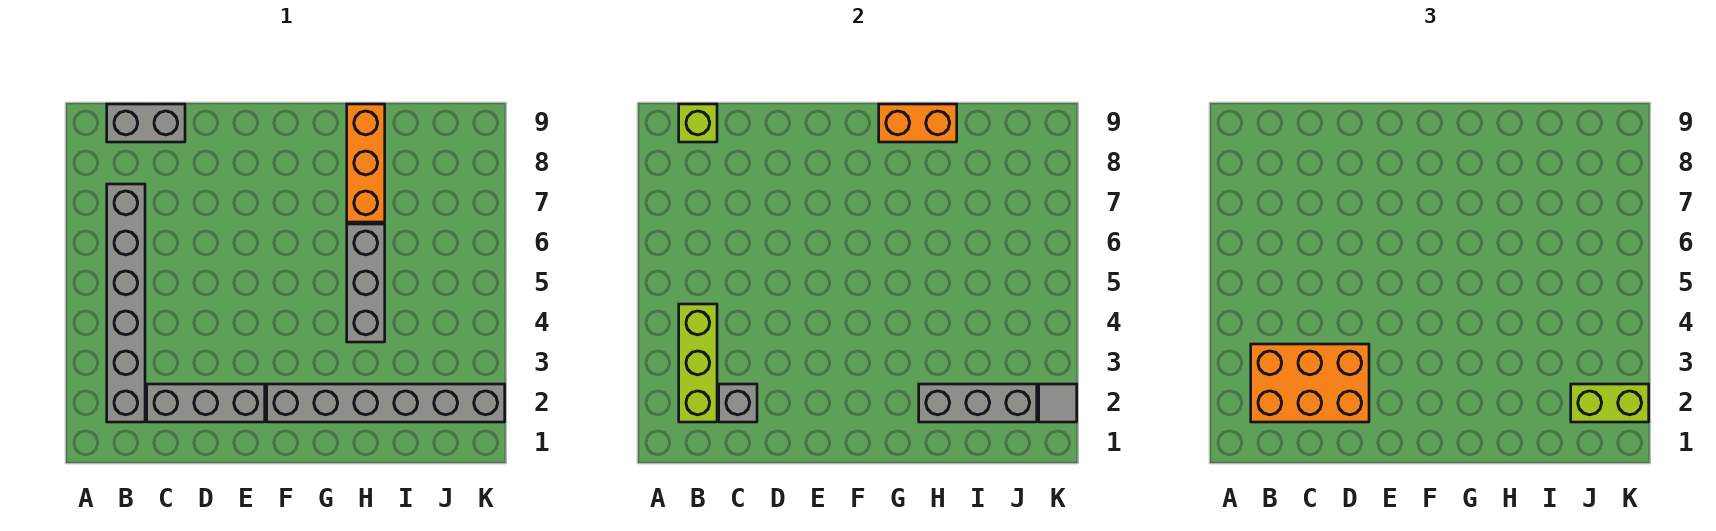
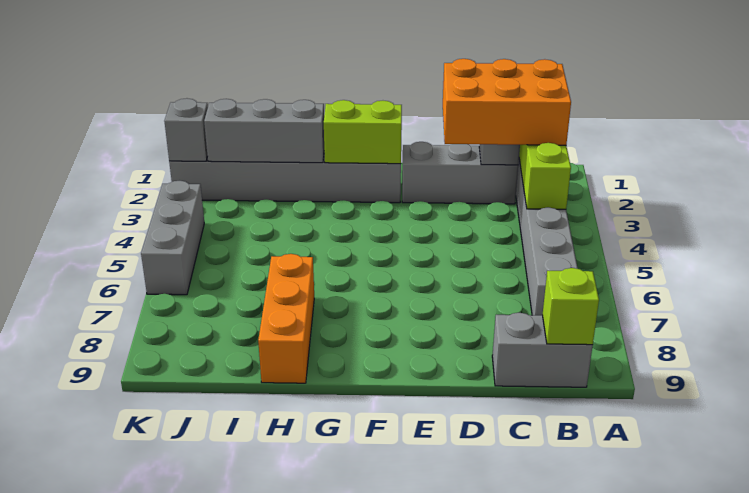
orange 1x2 brick [879,104,957,142] -> none
grey 1x3 brick [347,224,385,342] -> grey 1x3 brick moved to [141,181,204,295]
lime 1x2 brick [1571,384,1649,422] -> lime 1x2 brick moved to [324,100,402,164]
grey 1x1 tile [1039,384,1077,422] -> grey 1x1 brick [164,98,208,161]

